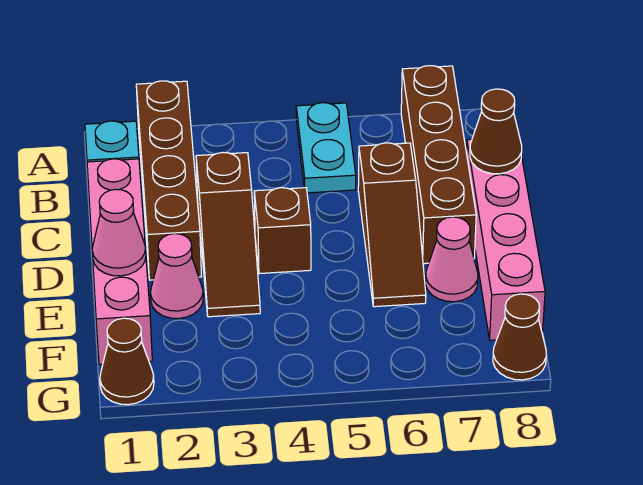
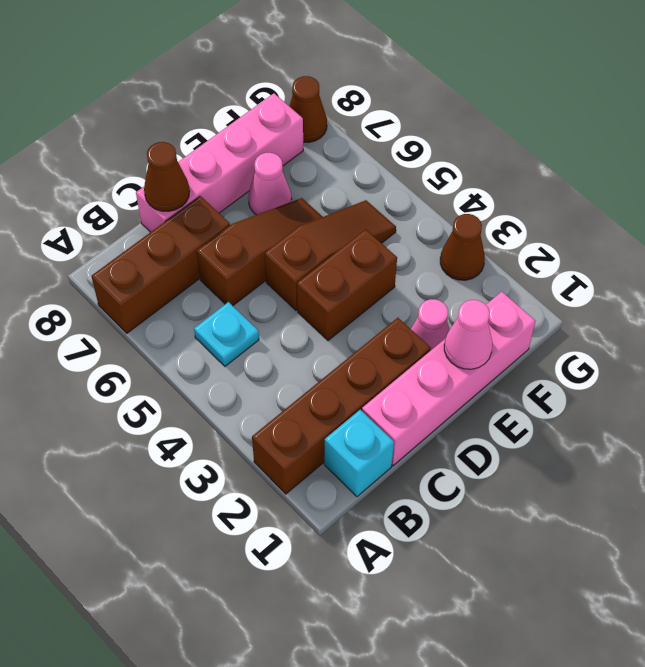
cyan 1x2 plate [296,103,356,193] -> cyan 1x1 plate [194,302,259,366]
brown 1x4 brick [401,66,476,264] -> brown 1x3 brick [92,196,230,333]
brown 1x3 slope [196,152,260,317] -> brown 1x3 slope moved to [265,200,396,310]
brown 1x1 brick [254,188,311,274] -> brown 1x2 brick [297,229,397,341]
brown 1x1 cone [100,318,154,405] -> brown 1x1 cone moved to [440,214,485,280]

